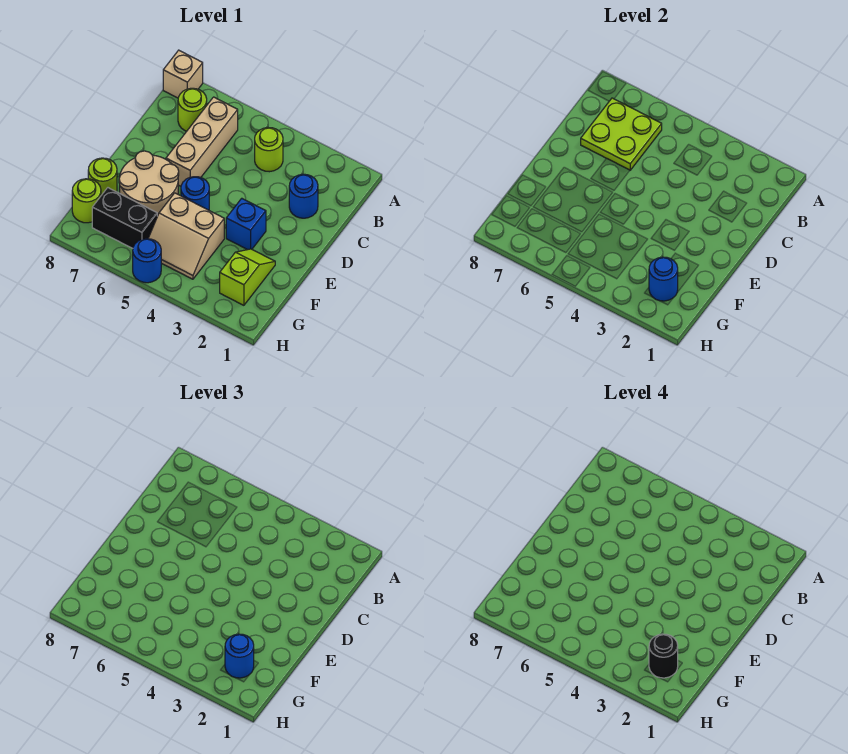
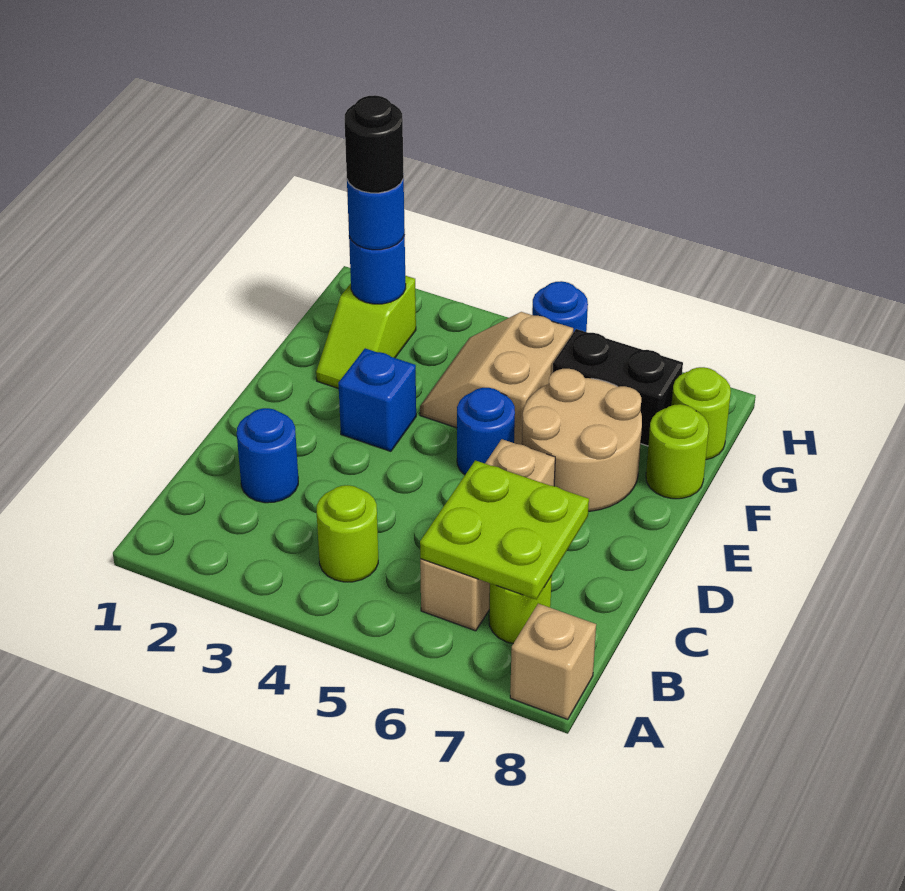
tan 2x2 slope [148,193,224,279] -> tan 2x2 slope turned to [420,312,573,445]

